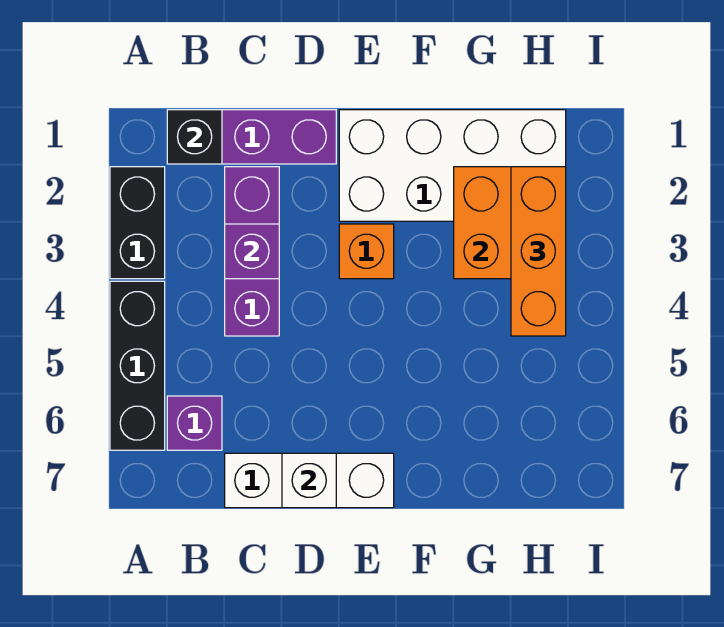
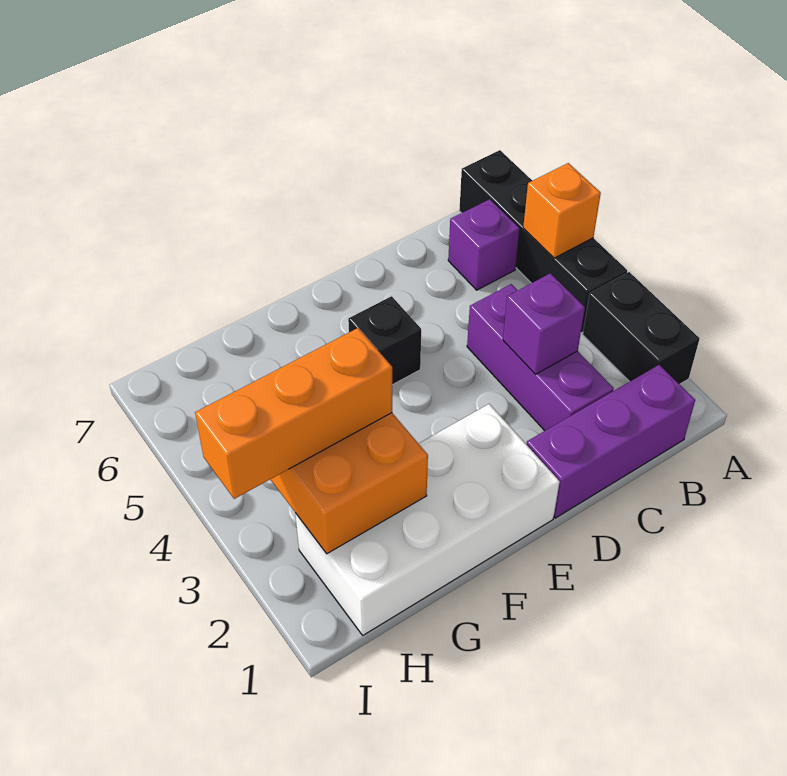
black 1x3 brick [110,281,165,450] -> black 1x4 brick [459,150,627,333]
black 1x1 brick [167,110,222,164] -> black 1x1 brick moved to [348,296,421,385]
white 1x3 brick [225,453,394,508] -> none
white 1x1 brick [282,453,336,508] -> none
orange 1x1 brick [339,224,394,279] -> orange 1x1 brick moved to [523,163,601,258]
orange 1x3 brick [511,167,566,336] -> orange 1x3 brick turned to [195,328,392,499]

